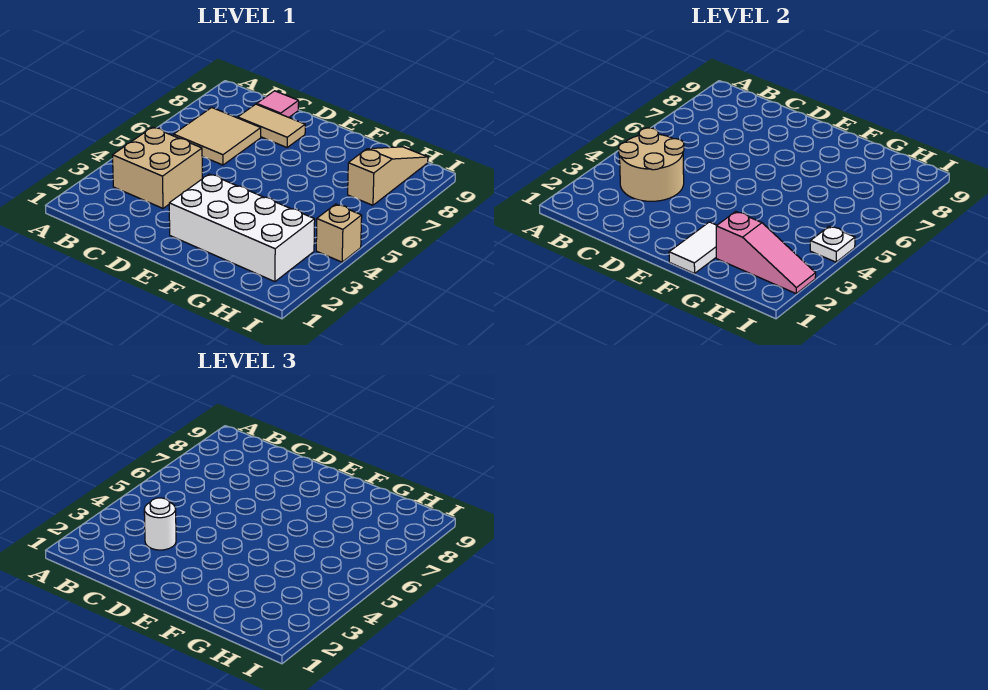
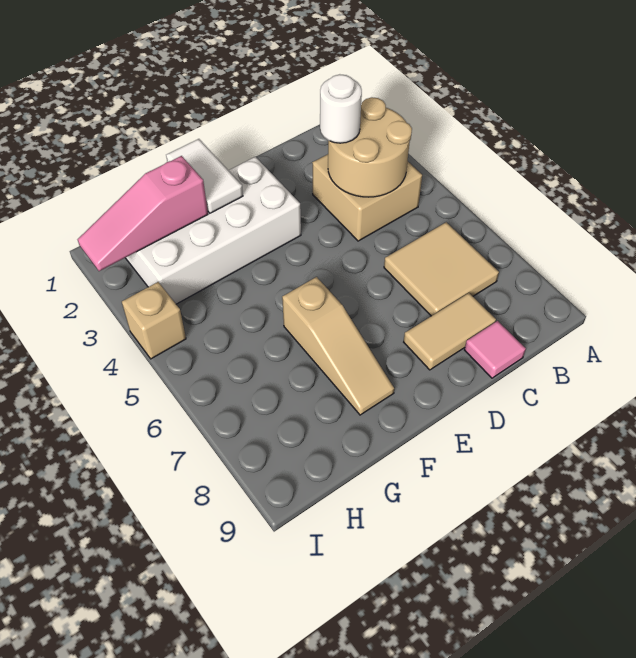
tan 1x3 slope [348,147,428,205] -> tan 1x3 slope moved to [282,277,394,415]
white 1x1 plate [810,226,855,262] -> none

